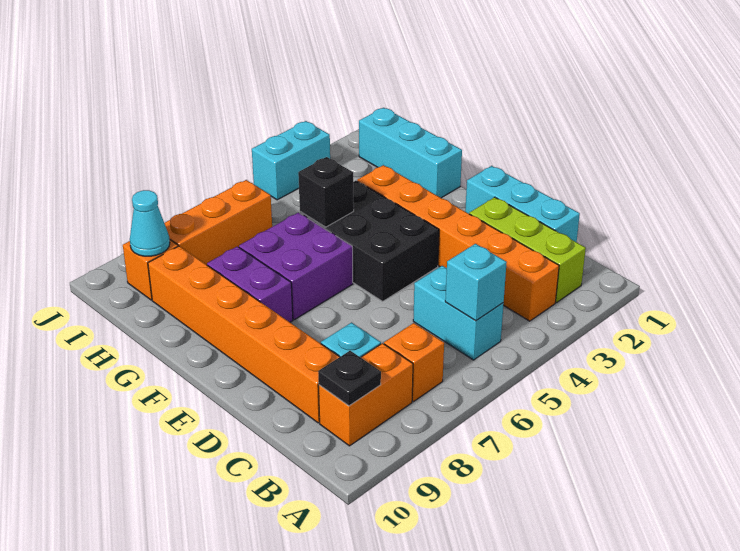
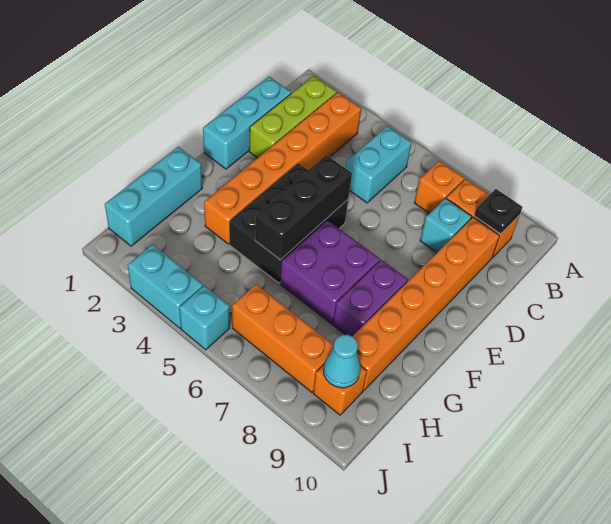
cyan 1x1 brick [445,244,507,321] -> cyan 1x1 brick moved to [179,286,230,350]
black 1x1 brick [298,157,354,227] -> black 1x3 brick [255,155,352,260]

